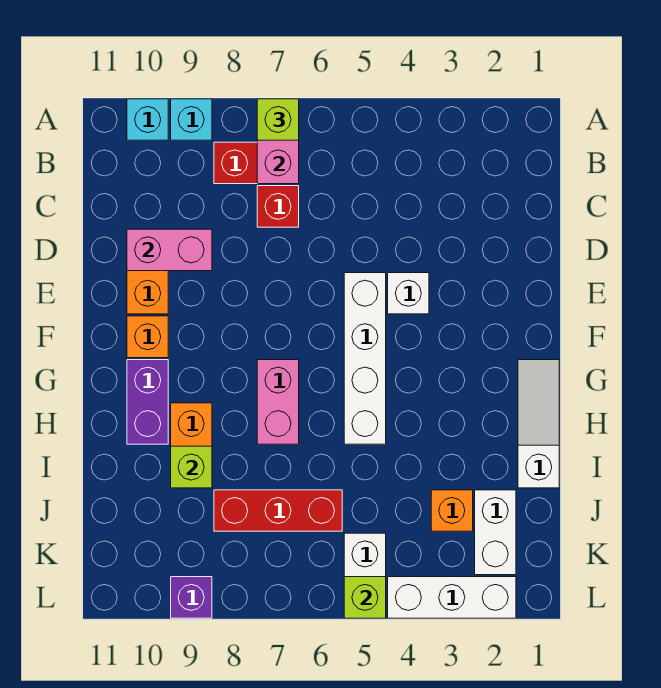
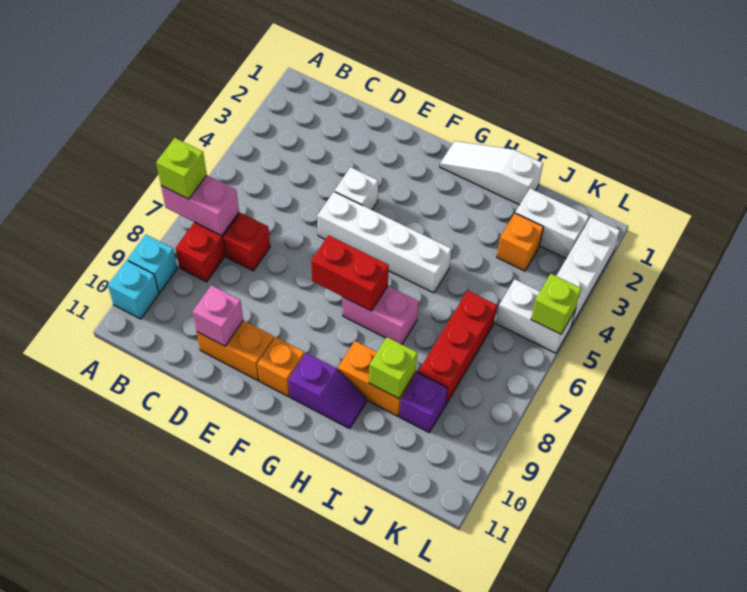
pink 1x2 brick [127,229,212,271] -> pink 1x1 brick [193,285,243,346]
none -> red 1x2 brick [311,235,389,311]
purple 1x2 brick [127,360,168,444] -> purple 1x2 slope [288,353,366,429]
purple 1x1 brick [171,577,212,618] -> purple 1x1 brick moved to [400,373,448,432]

